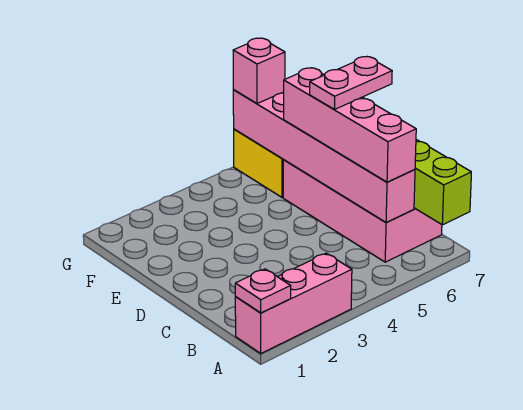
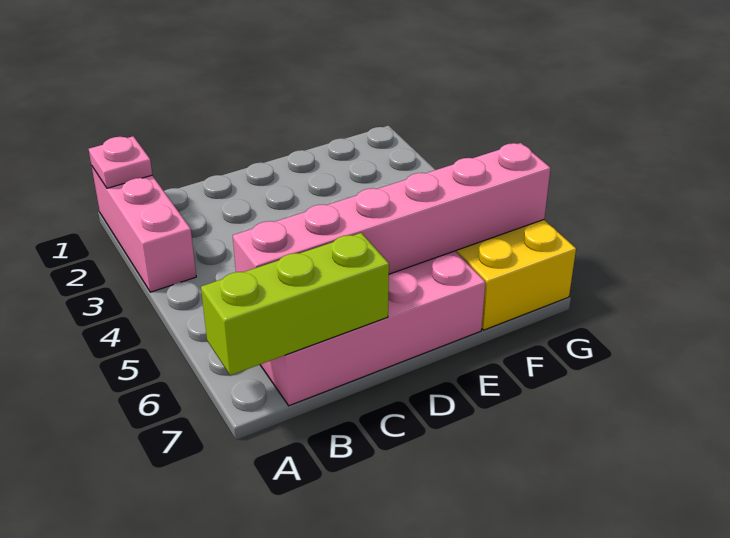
pink 1x4 brick [284,68,416,182] -> none
pink 1x2 plate [310,57,392,109] -> none
pink 1x1 brick [233,38,285,104] -> none

